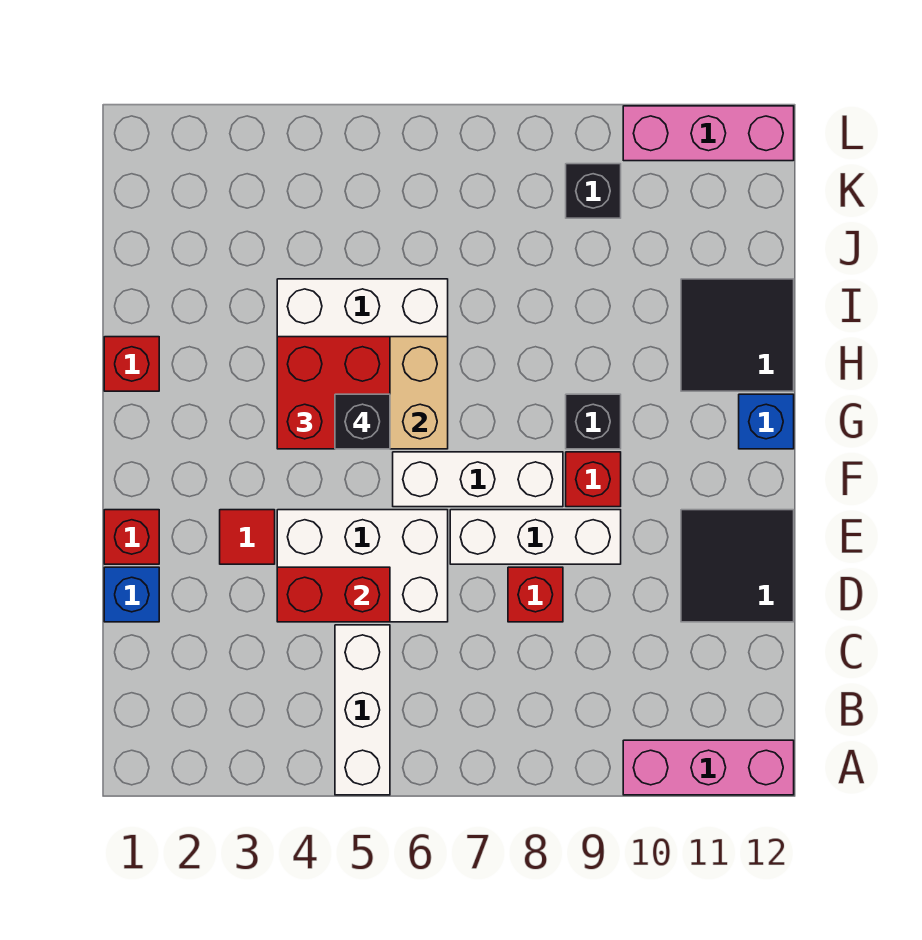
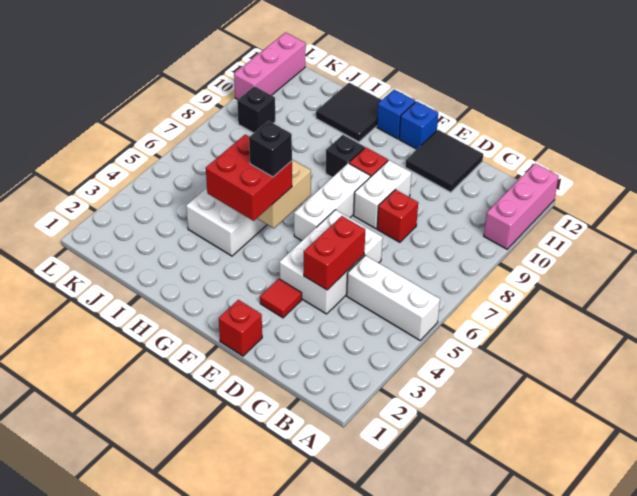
blue 1x1 brick [104,567,159,622] -> blue 1x1 brick moved to [399,101,438,149]
white 1x3 brick [450,510,621,564] -> white 1x2 brick [354,160,412,229]
red 1x1 brick [104,337,159,391] -> none

